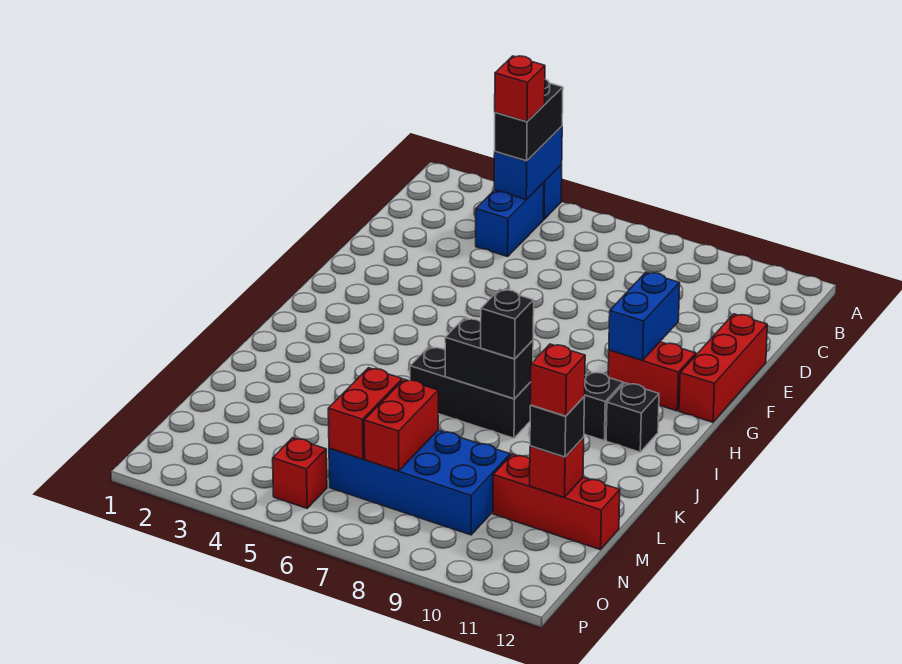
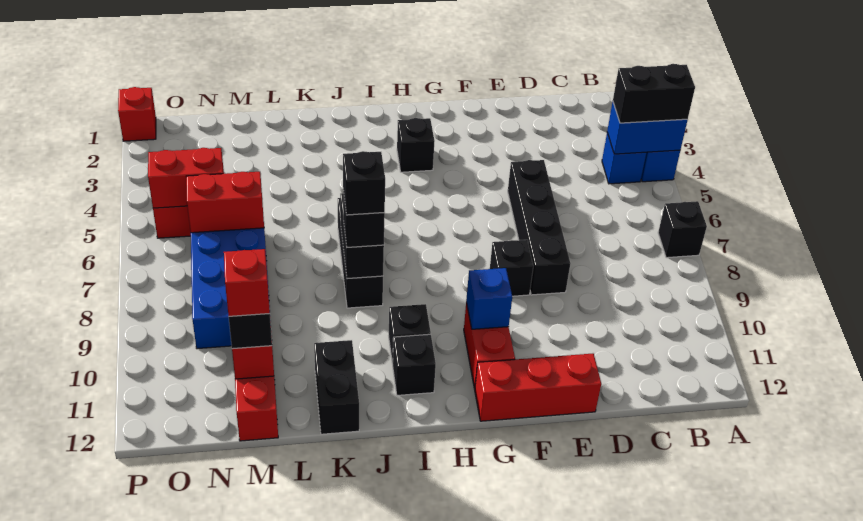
none -> black 1x1 brick [658,201,707,258]
blue 1x2 brick [476,183,544,257] -> blue 1x1 brick [602,133,646,184]
red 1x1 brick [495,56,545,122] -> red 1x1 brick moved to [118,87,156,141]
none -> black 1x4 brick [508,160,570,295]
none -> black 1x1 brick [490,240,533,296]
blue 1x2 brick [609,272,680,360] -> blue 1x1 brick [466,268,512,329]
none -> black 1x1 brick [397,118,435,172]
none -> black 1x1 brick [343,151,385,215]
none -> black 1x2 brick [314,340,359,434]
red 1x2 brick [364,379,438,471] -> red 1x2 brick moved to [148,148,224,208]

